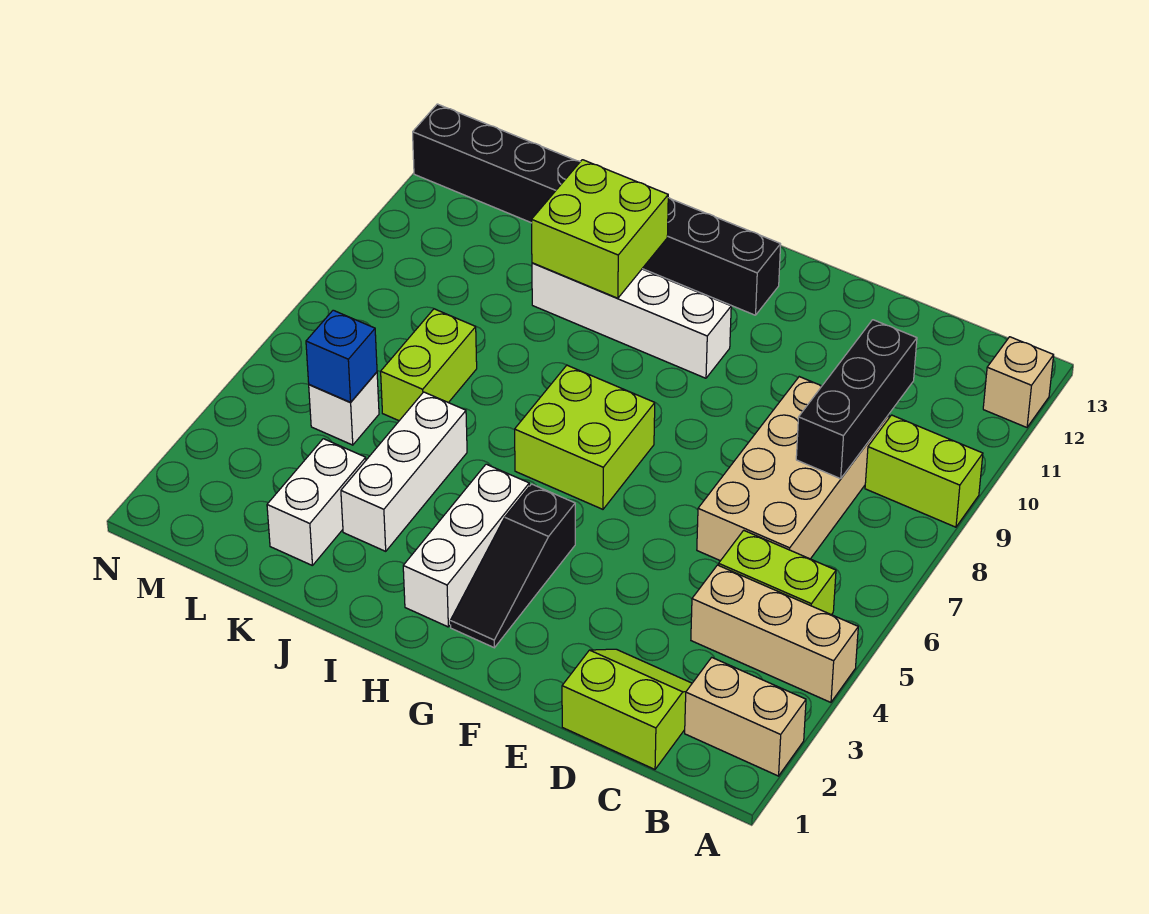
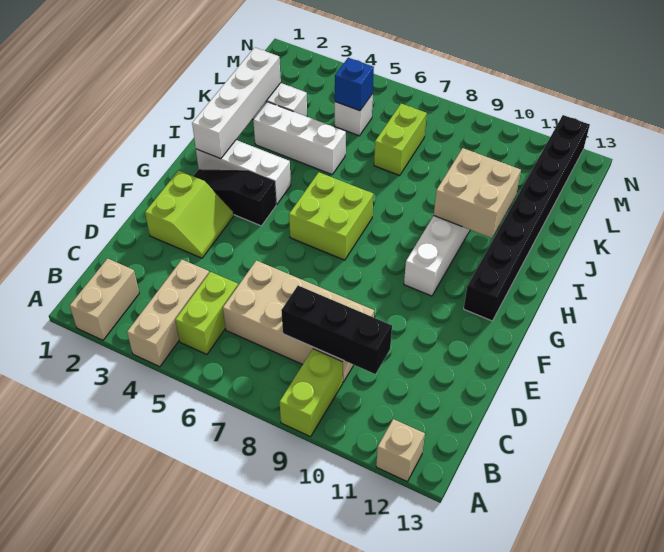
lime 2x2 slope [562,649,692,769] -> lime 2x2 slope moved to [145,171,234,258]
none -> white 1x4 brick [192,47,281,159]
lime 2x2 brick [532,160,668,298] -> tan 2x2 brick [434,148,521,238]
lime 1x2 brick [381,309,477,421] -> lime 1x2 brick turned to [374,104,427,175]

